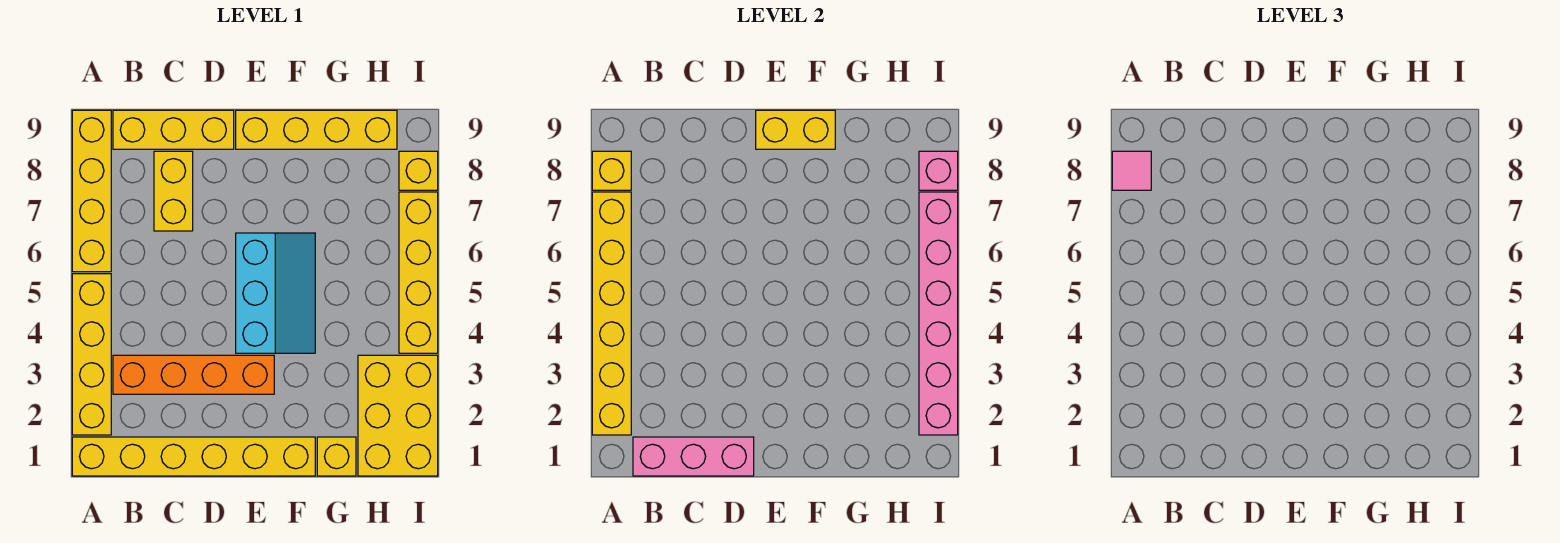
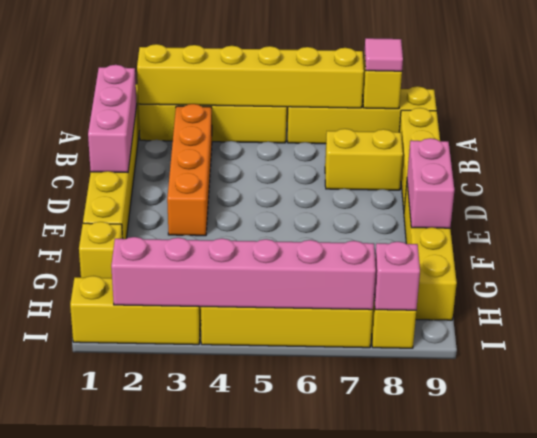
cyan 2x3 slope [236,233,315,353] -> none
yellow 1x2 brick [756,110,835,149] -> pink 1x2 brick [407,138,454,228]
yellow 2x3 brick [358,355,438,476] -> yellow 1x3 brick [70,276,201,345]

